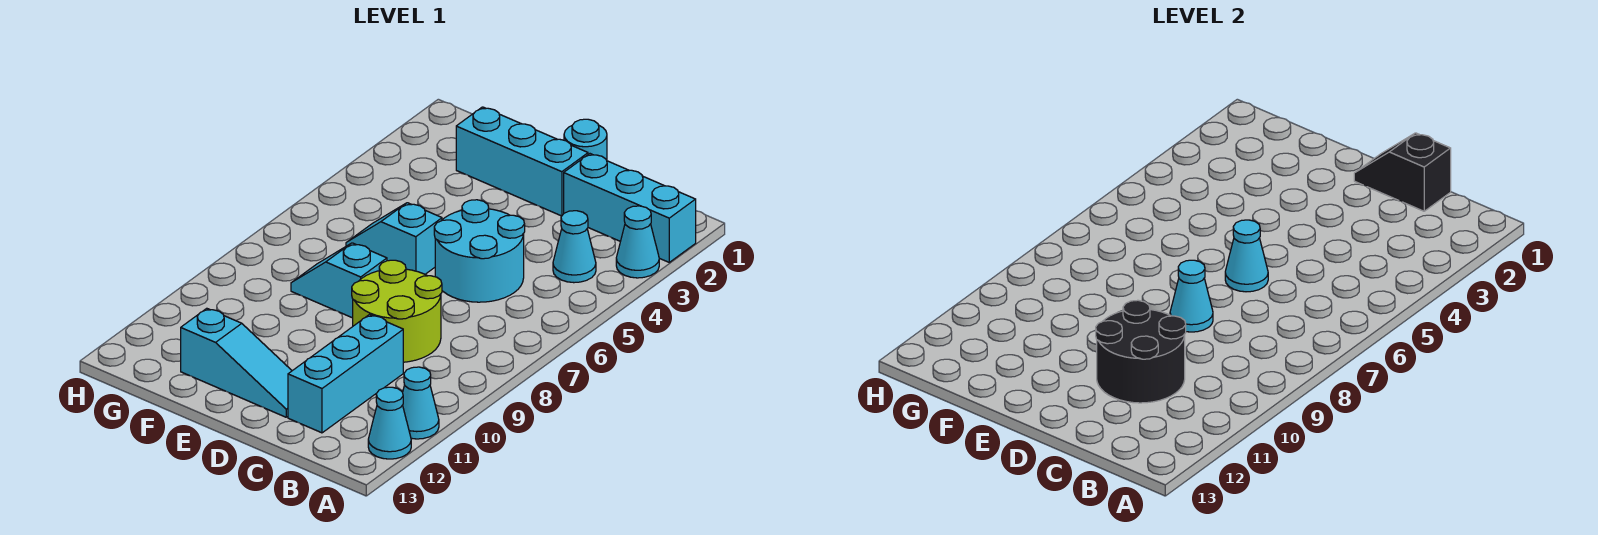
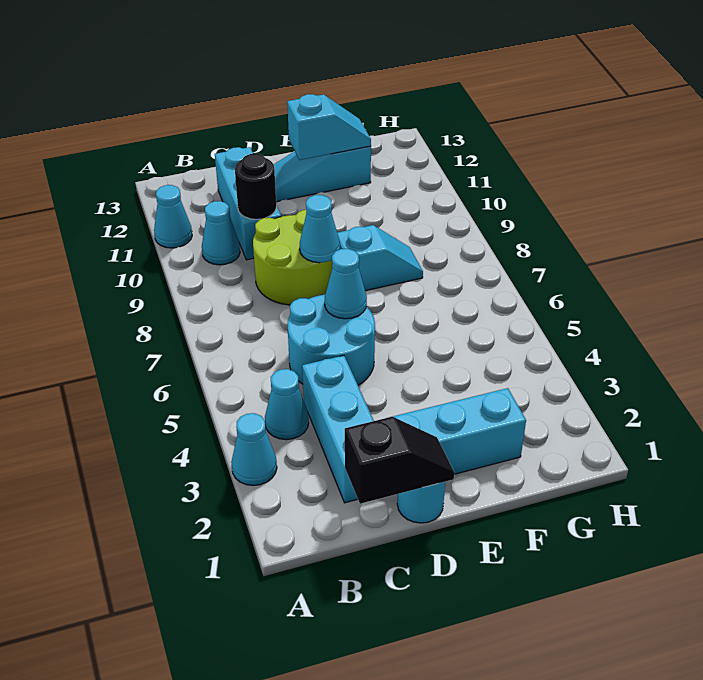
cyan 1x3 brick [564,154,696,262] -> cyan 1x3 brick turned to [302,356,374,503]
cyan 1x1 cone [368,387,411,459] -> cyan 1x1 cone moved to [202,201,240,265]
black 2x2 round brick [1096,300,1186,403] -> black 1x1 round brick [235,154,276,219]
cyan 1x2 slope [346,203,442,274] -> cyan 1x2 slope moved to [287,94,371,160]

